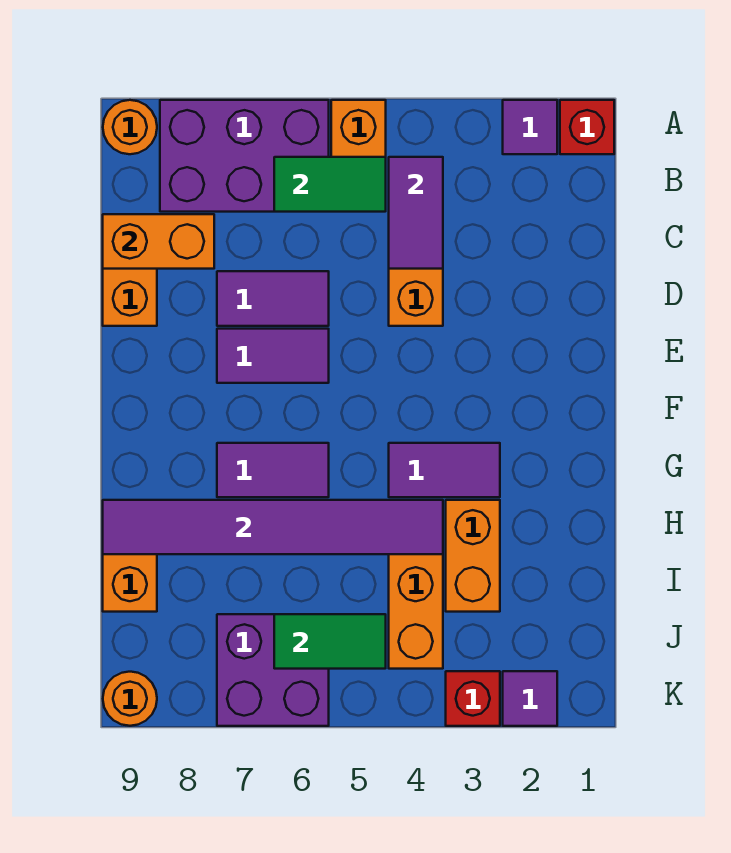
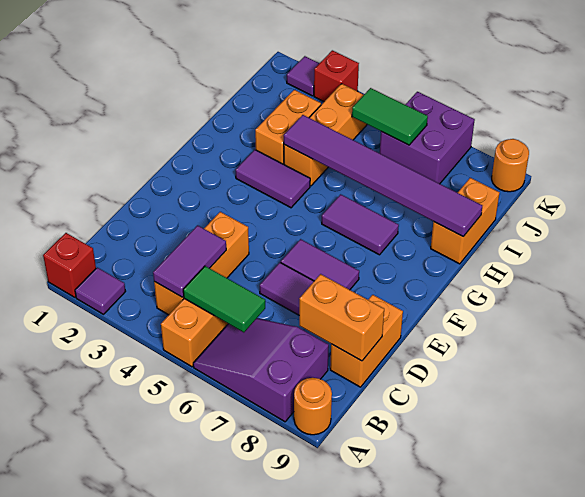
purple 2x3 brick [160,100,329,212] -> purple 2x3 slope [193,318,329,422]

